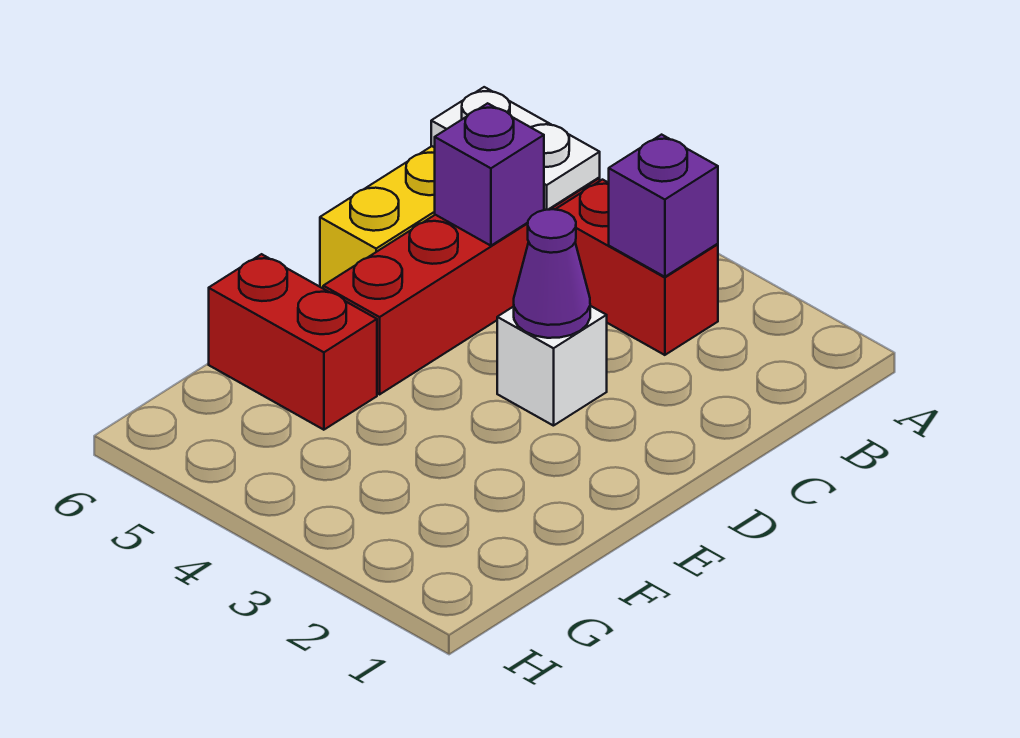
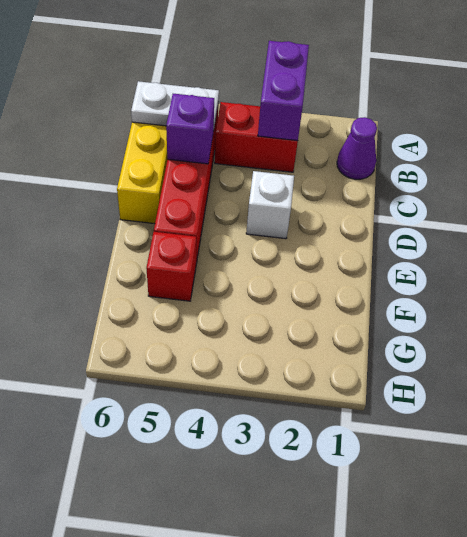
purple 1x1 brick [609,135,718,277] -> purple 1x2 brick [258,41,309,141]
purple 1x1 cone [514,209,590,338] -> purple 1x1 cone moved to [337,117,377,179]
red 1x2 brick [209,254,377,430] -> red 1x1 brick [146,232,196,301]

